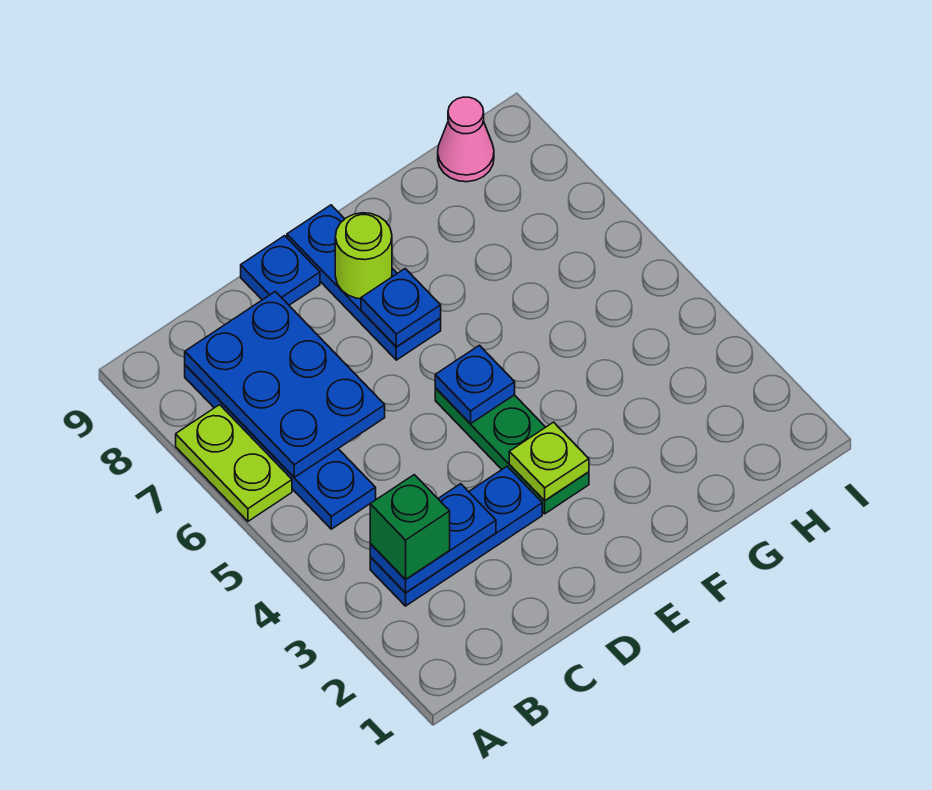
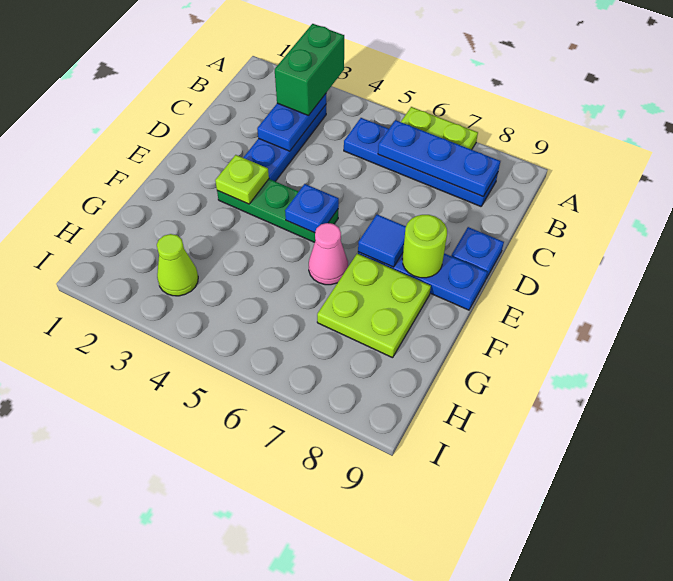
green 1x1 brick [370,475,450,580] -> green 1x2 brick [275,24,344,116]
blue 2x3 plate [185,291,385,477] -> blue 1x3 plate [378,120,500,196]
blue 1x1 plate [361,269,441,347] -> blue 1x1 tile [358,214,406,267]
none -> lime 2x2 plate [317,254,431,358]
none -> lime 1x1 cone [157,234,198,296]
pink 1x1 cone [438,97,494,182] -> pink 1x1 cone moved to [309,223,348,285]

